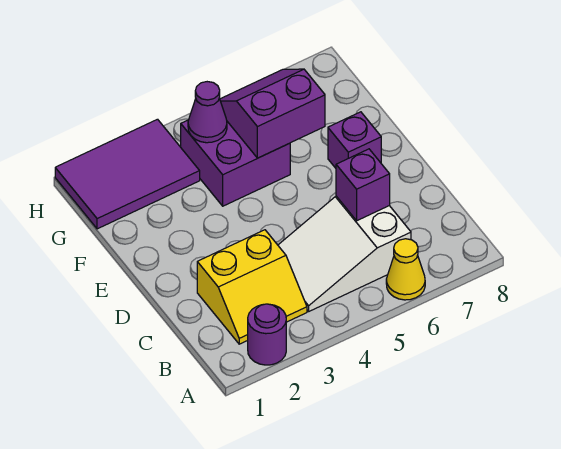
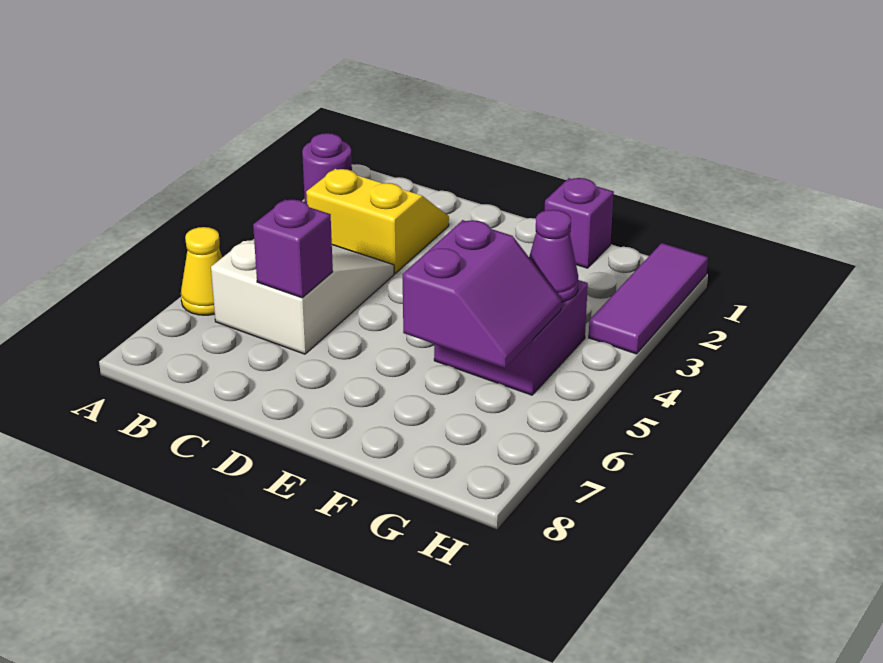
yellow 2x2 slope [197,230,307,344] -> yellow 2x2 slope turned to [306,169,449,273]
purple 1x1 brick [328,112,381,168] -> purple 1x1 brick moved to [545,178,614,268]
purple 2x3 tile [55,119,200,229] -> purple 1x3 tile [589,243,708,354]

